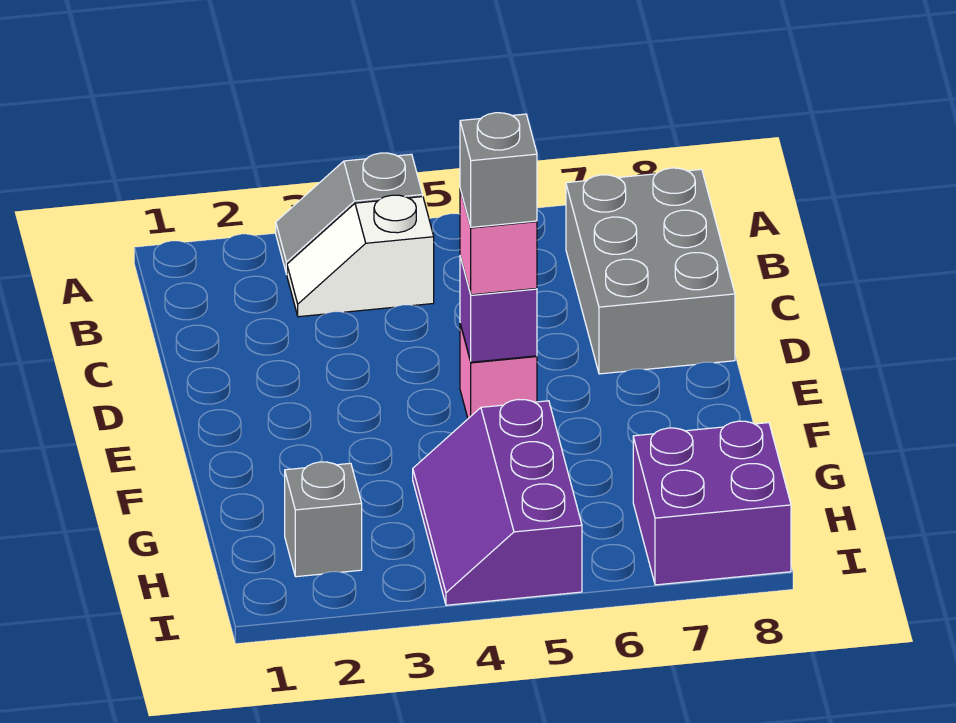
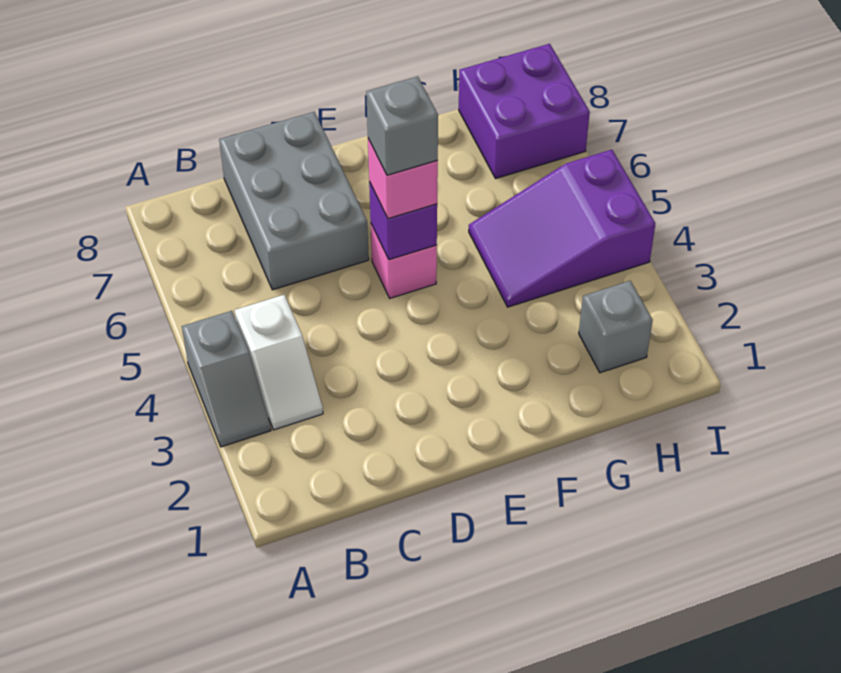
grey 2x3 brick [566,168,735,374] -> grey 2x3 brick turned to [219,112,369,290]
purple 2x3 slope [413,400,582,605] -> purple 2x3 slope turned to [469,150,655,307]

